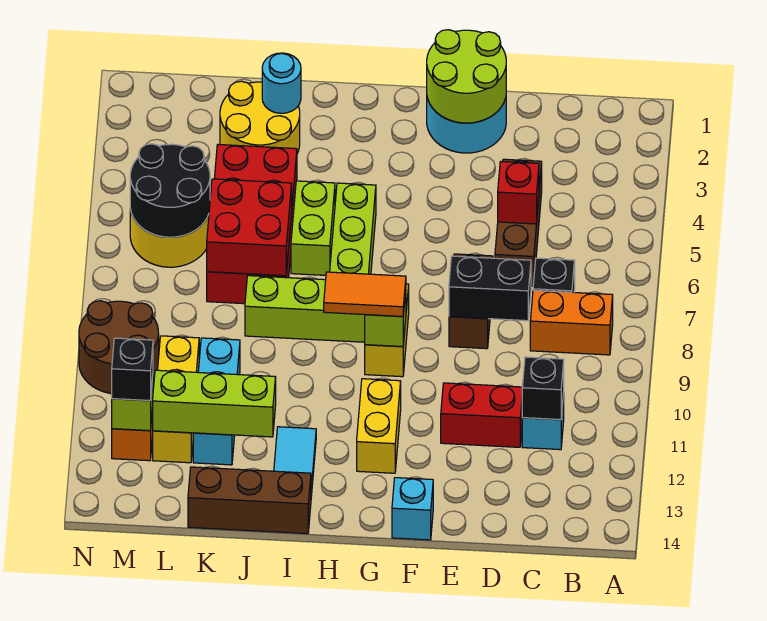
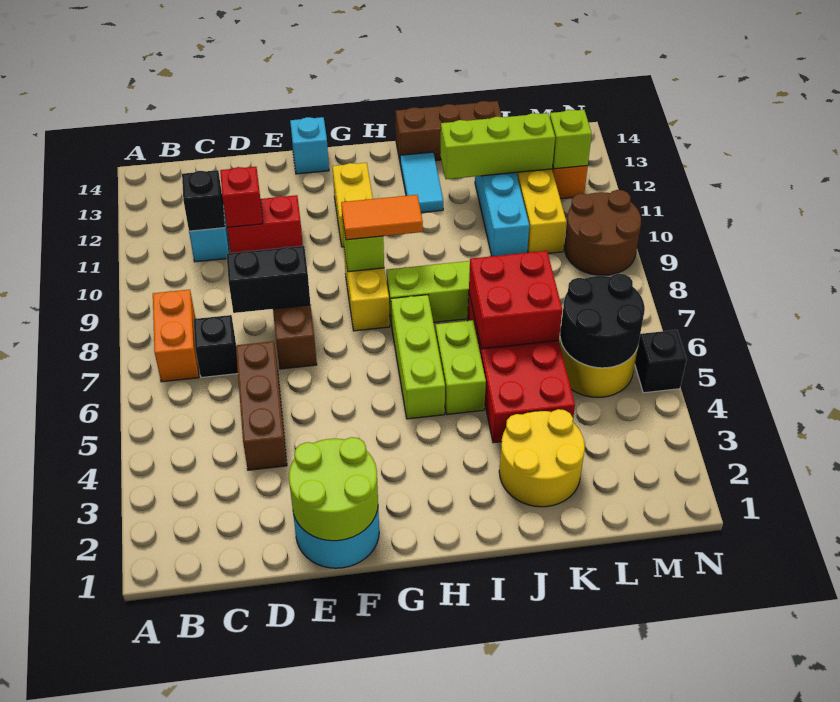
orange 1x2 brick [530,290,613,355] -> orange 1x2 brick turned to [153,290,199,382]
red 1x1 brick [498,162,539,224] -> red 1x1 brick moved to [220,167,263,227]
cyan 1x1 round brick [262,53,301,113] -> none
black 1x1 brick [112,338,153,401] -> black 1x1 brick moved to [635,330,687,393]

